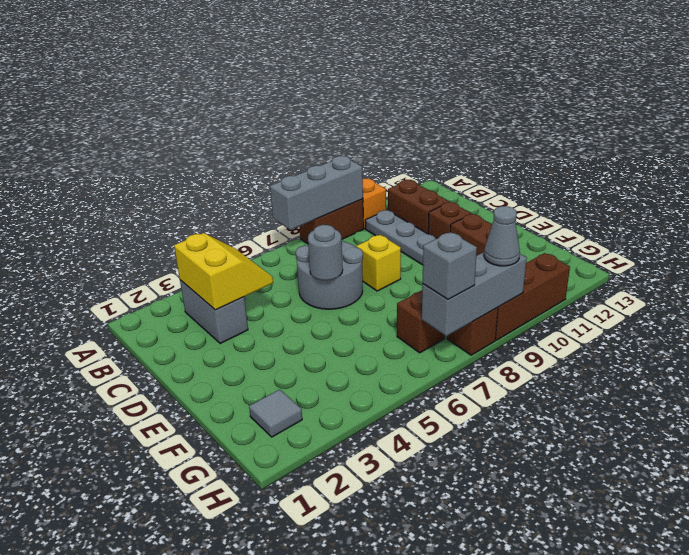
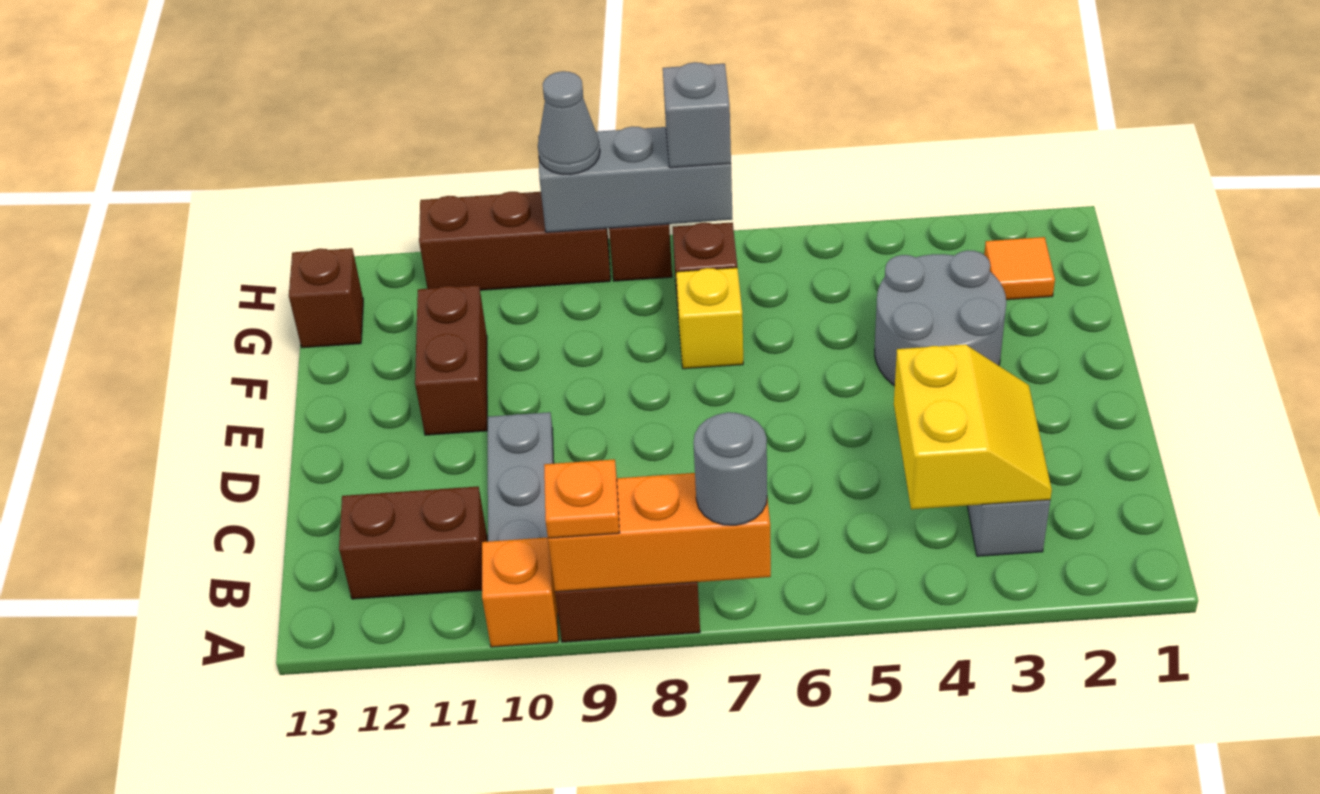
grey 1x3 brick [270,156,363,230] -> orange 1x3 brick [548,473,771,592]
none -> orange 1x1 plate [544,459,620,538]
yellow 2x2 slope [174,233,273,310] -> yellow 2x2 slope turned to [894,344,1052,509]
brown 1x2 brick [388,180,449,234] -> brown 1x2 brick turned to [339,487,487,599]
grey 2x2 round brick [296,238,363,309] -> grey 2x2 round brick moved to [875,250,1006,386]
grey 1x1 round brick [308,225,343,280] -> grey 1x1 round brick moved to [694,412,767,525]
yellow 1x1 brick [356,235,401,291] -> yellow 1x1 brick moved to [676,268,743,369]
brown 1x1 brick [428,202,471,239] -> brown 1x1 brick moved to [289,248,363,348]
grey 1x1 tile [249,389,302,437] -> orange 1x1 tile [984,237,1055,300]

